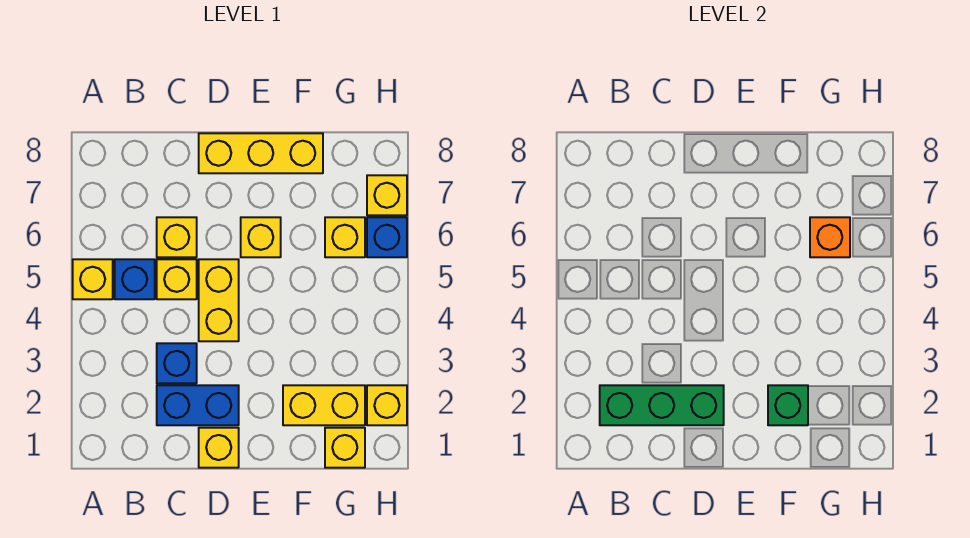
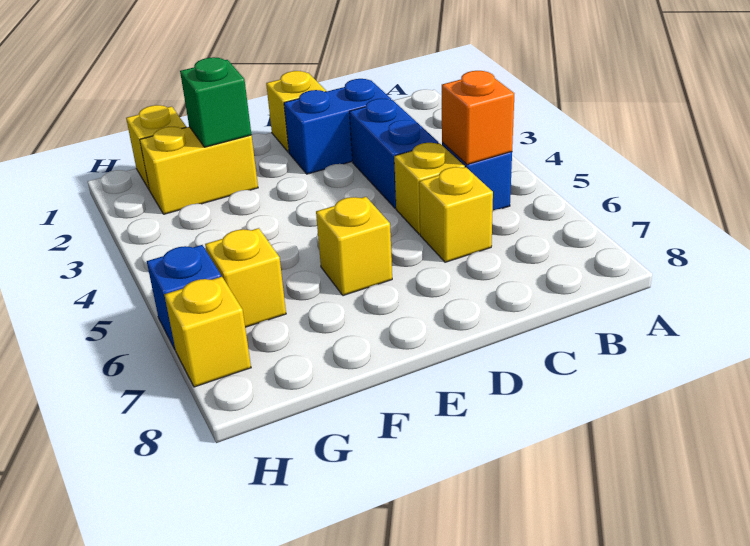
yellow 1x1 brick [73,259,113,299] -> none
green 1x3 brick [600,385,724,425] -> none
blue 1x1 brick [157,343,197,383] -> blue 1x2 brick [349,99,438,208]
yellow 1x2 brick [199,259,239,341] -> none
yellow 1x3 brick [199,133,323,173] -> none
orange 1x1 brick [810,217,850,257] -> orange 1x1 brick moved to [442,71,514,165]
yellow 1x1 brick [367,385,407,425] -> none

